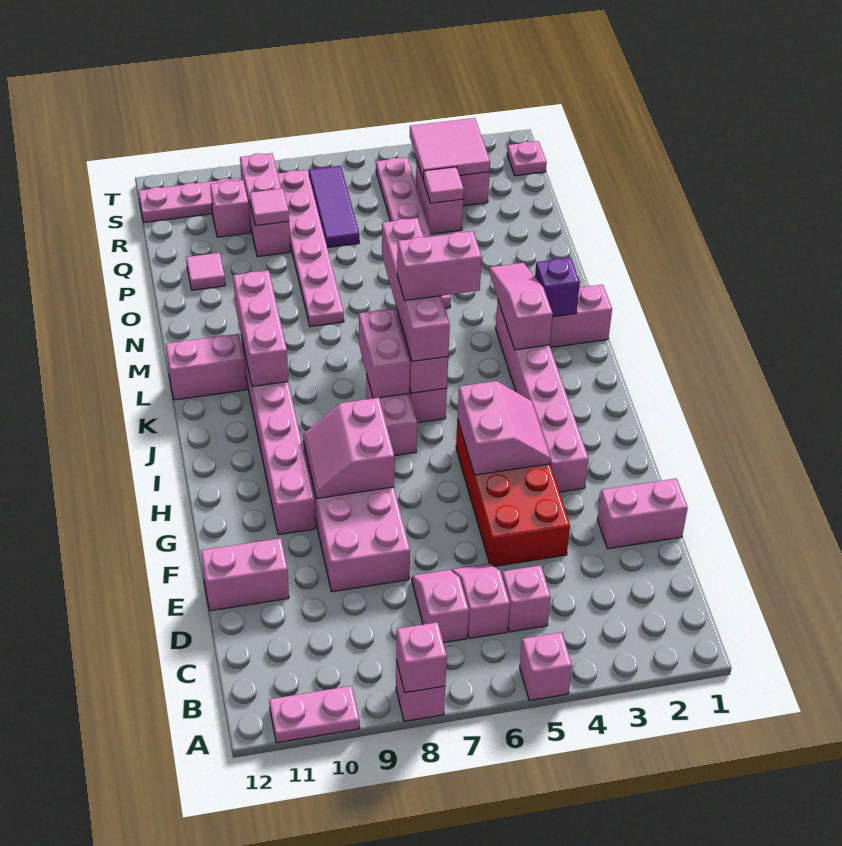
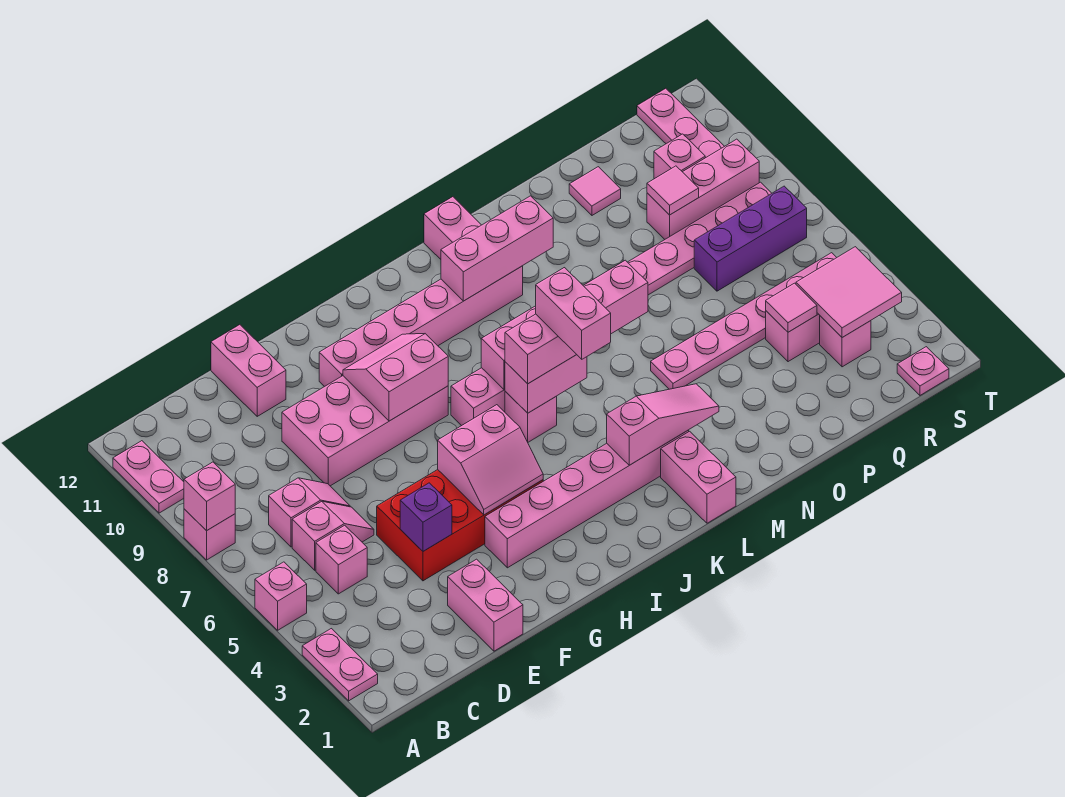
none -> pink 1x2 plate [302,629,378,701]
purple 1x1 brick [535,257,580,317] -> purple 1x1 brick moved to [400,483,452,551]
purple 1x3 tile [309,166,359,248] -> purple 1x3 brick [694,186,807,291]

